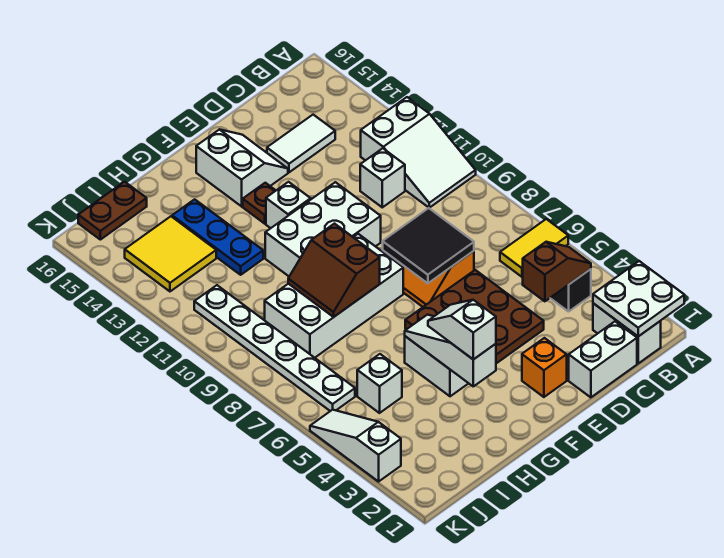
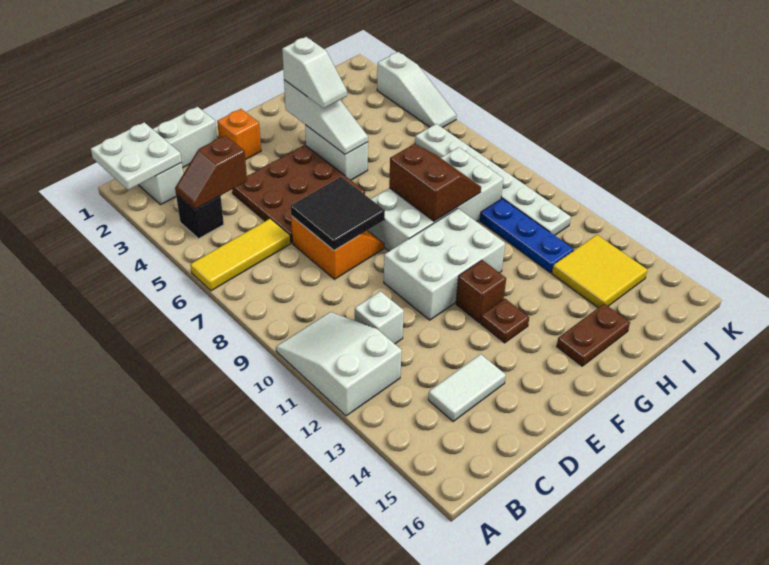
yellow 1x2 tile [500,219,568,277] -> yellow 1x3 tile [190,219,290,291]
white 2x2 slope [196,129,288,206] -> none
white 1x1 brick [266,182,311,228] -> brown 1x1 brick [456,260,506,323]
blue 1x3 plate [172,199,263,275] -> blue 1x3 plate moved to [480,199,574,273]
white 1x1 brick [357,354,402,413] -> none
brown 1x2 plate [78,182,147,240] -> brown 1x2 plate moved to [557,304,630,366]

